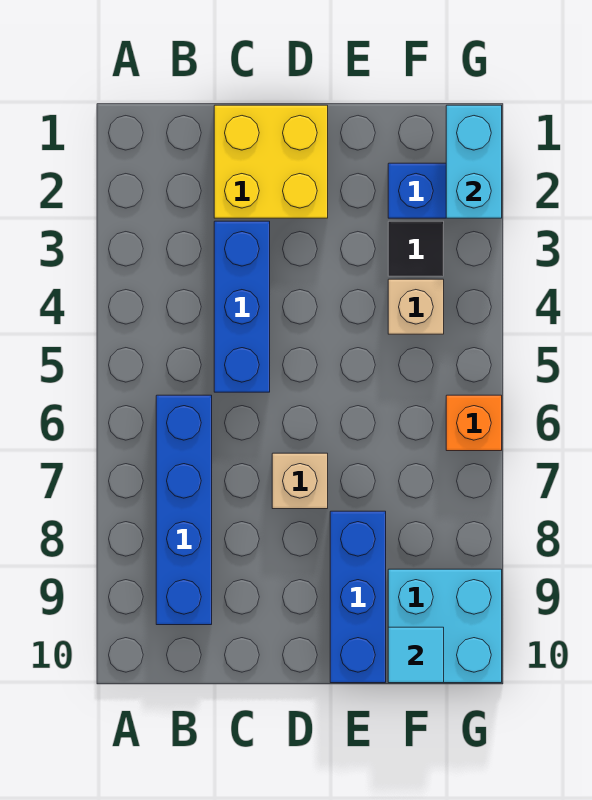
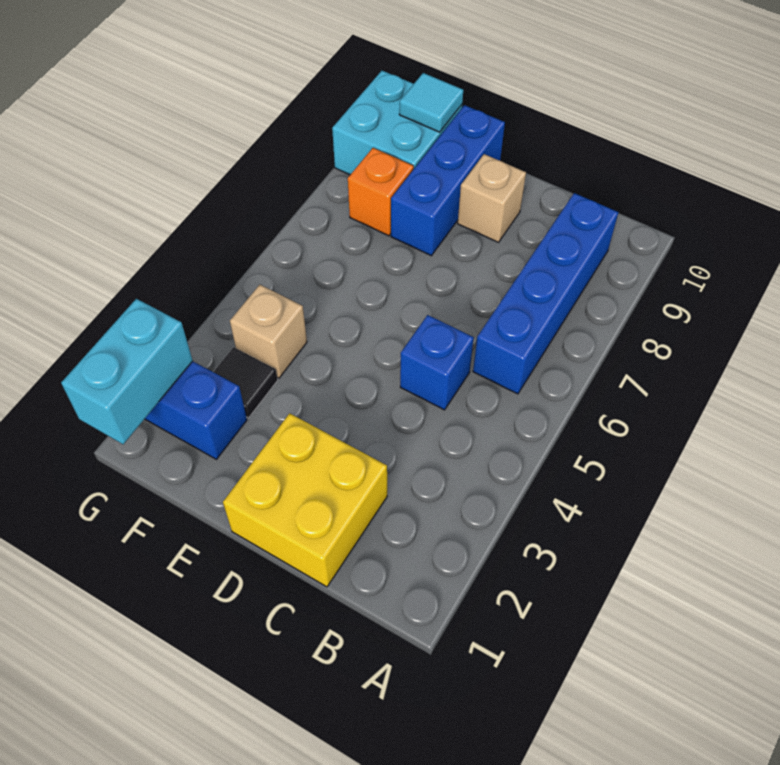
blue 1x3 brick [214,221,270,392] -> blue 1x1 brick [400,315,474,410]
tan 1x1 brick [272,453,328,509] -> tan 1x1 brick moved to [458,154,526,242]
orange 1x1 brick [446,395,502,451] -> orange 1x1 brick moved to [348,148,414,236]

